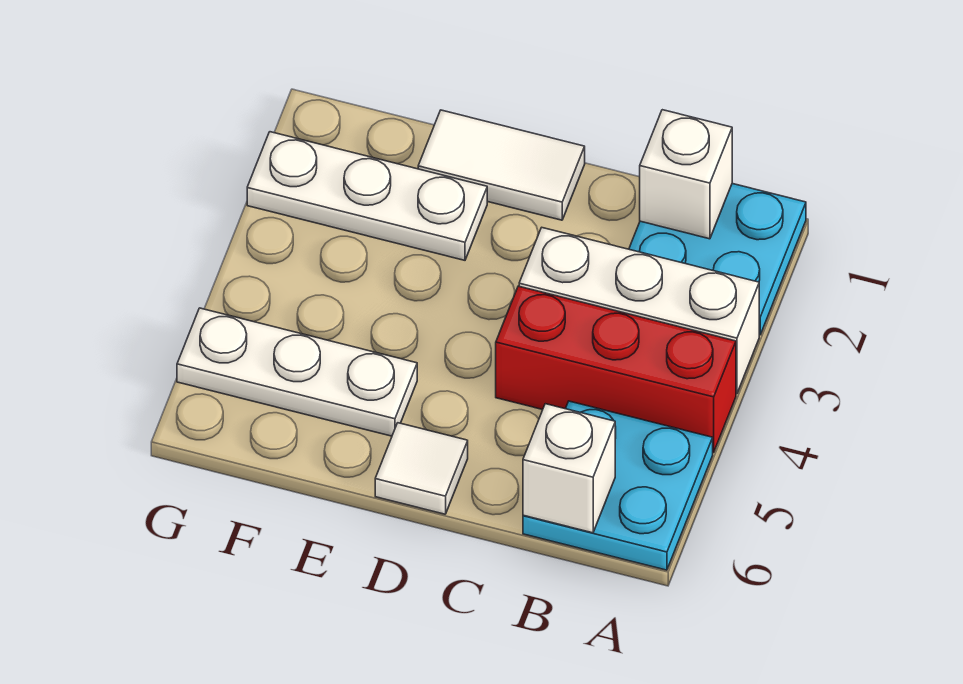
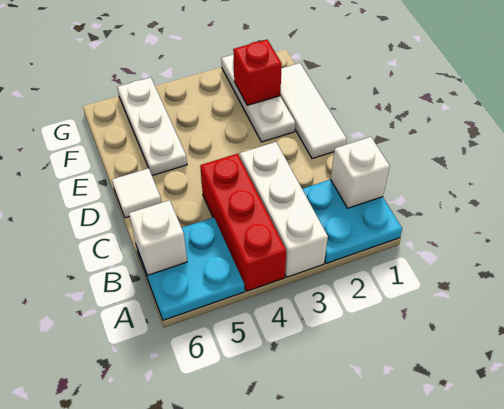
white 1x2 tile [418,110,585,220] -> white 1x3 tile [280,63,347,159]
none -> red 1x1 brick [233,40,282,105]

